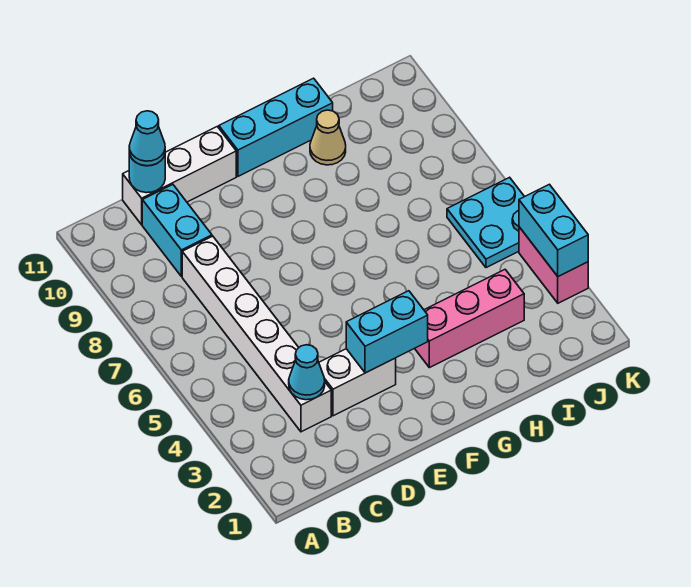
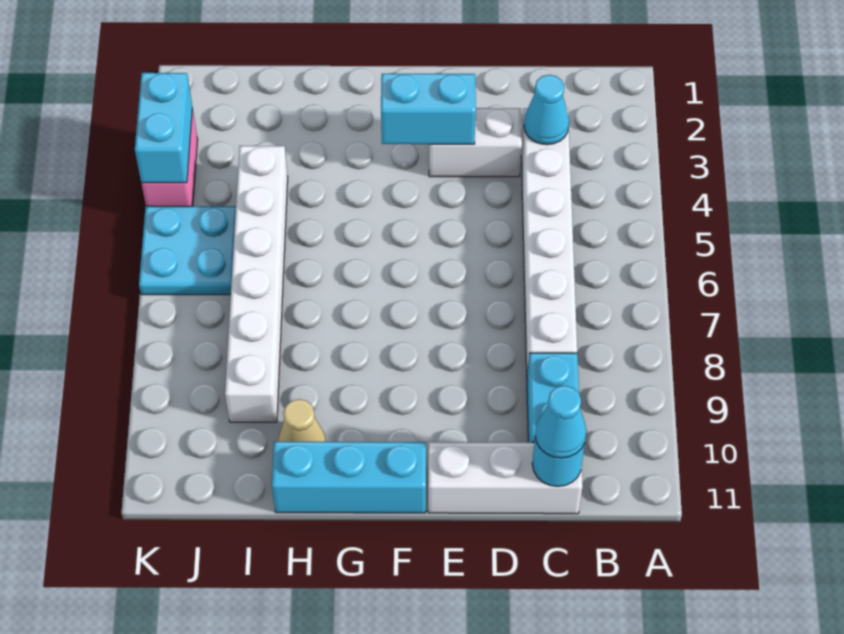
pink 1x3 brick [415,270,524,368] -> none
none -> white 1x6 brick [225,146,288,422]

